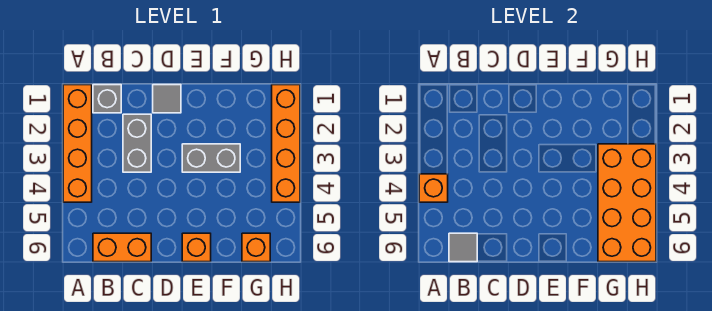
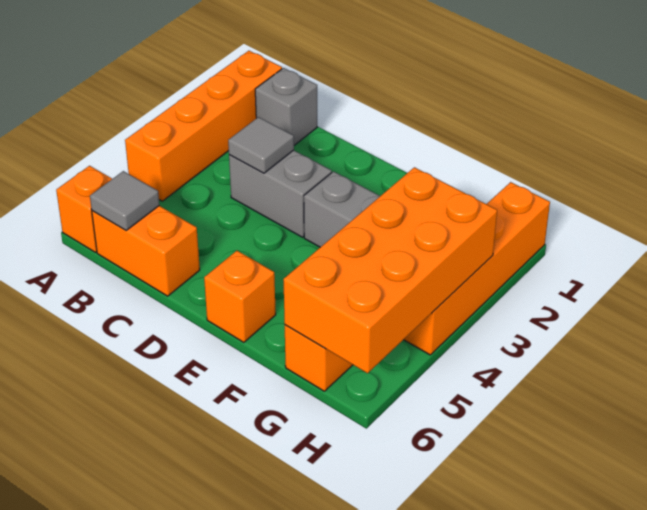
orange 1x1 brick [419,174,448,202] -> orange 1x1 brick moved to [56,166,112,252]
grey 1x2 brick [123,114,151,172] -> grey 1x2 brick turned to [229,150,332,237]
grey 1x1 tile [153,85,181,113] -> grey 1x1 tile moved to [228,117,294,173]

